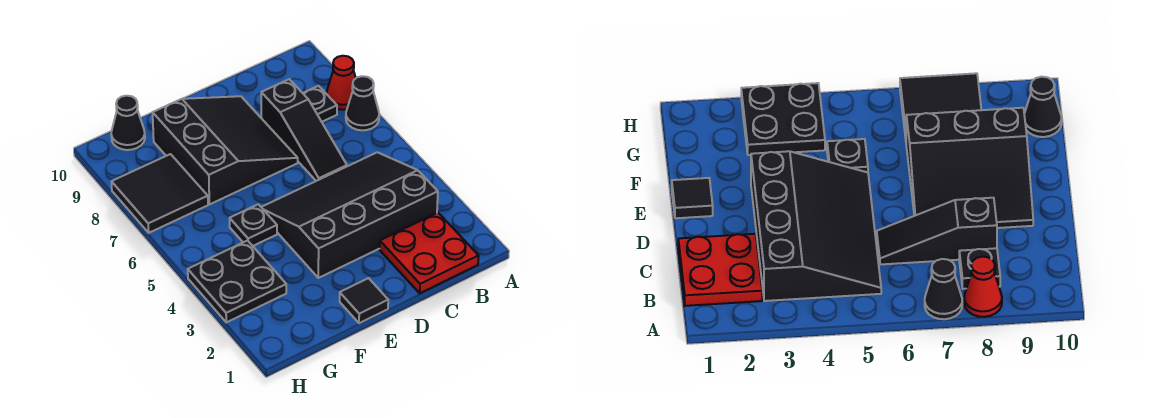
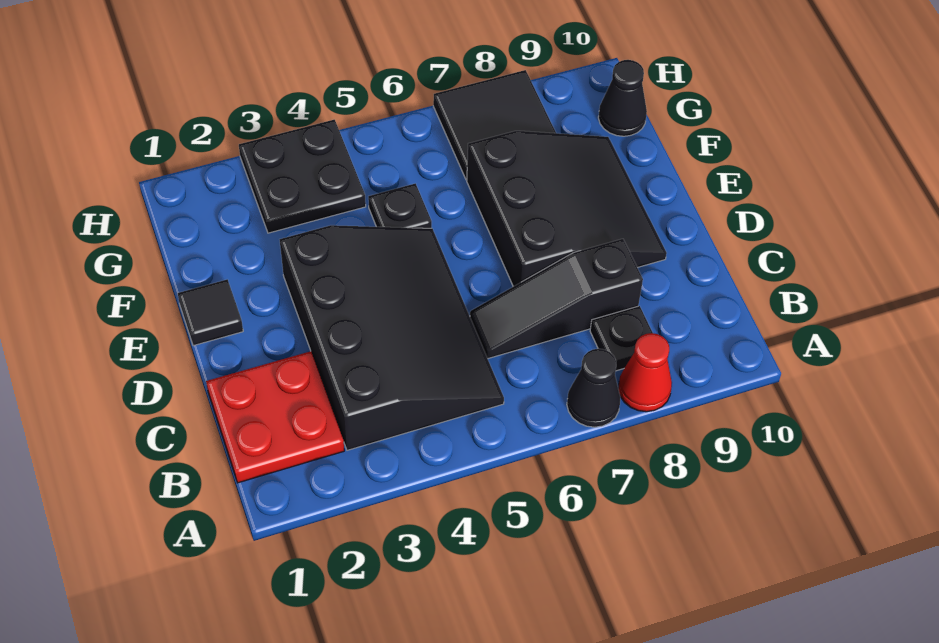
black 3x3 slope [153,96,298,204] -> black 3x3 slope turned to [467,131,667,287]

